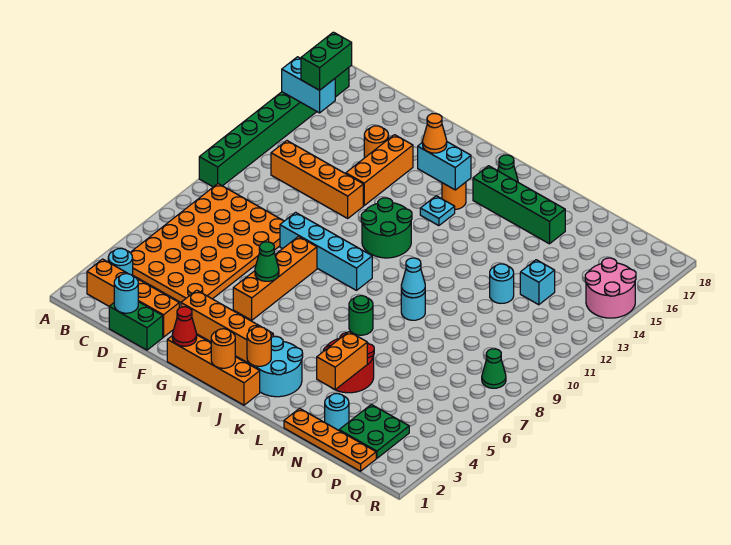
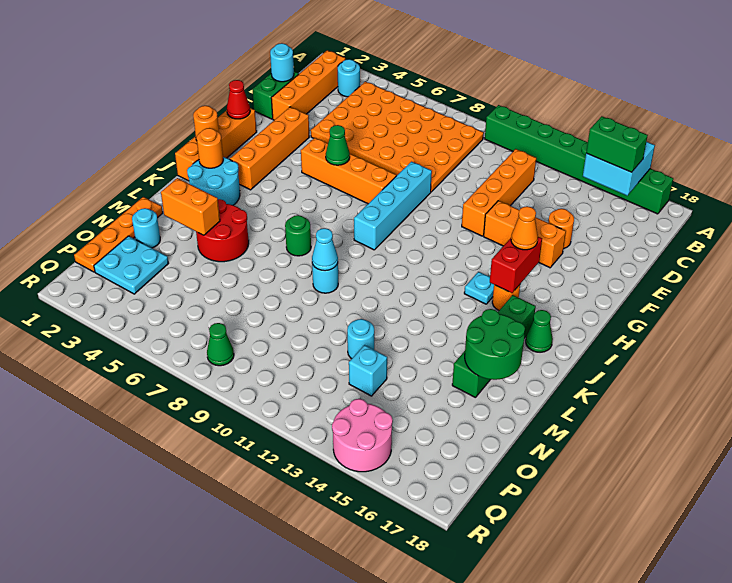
cyan 1x2 brick [282,57,335,113] -> cyan 2x2 brick [583,142,655,195]
green 2x2 round brick [361,198,412,258] -> green 2x2 round brick moved to [465,309,525,380]
cyan 1x2 brick [418,142,471,190] -> red 1x2 brick [490,237,542,293]
green 2x2 plate [339,404,409,458] -> cyan 2x2 plate [94,236,169,294]

